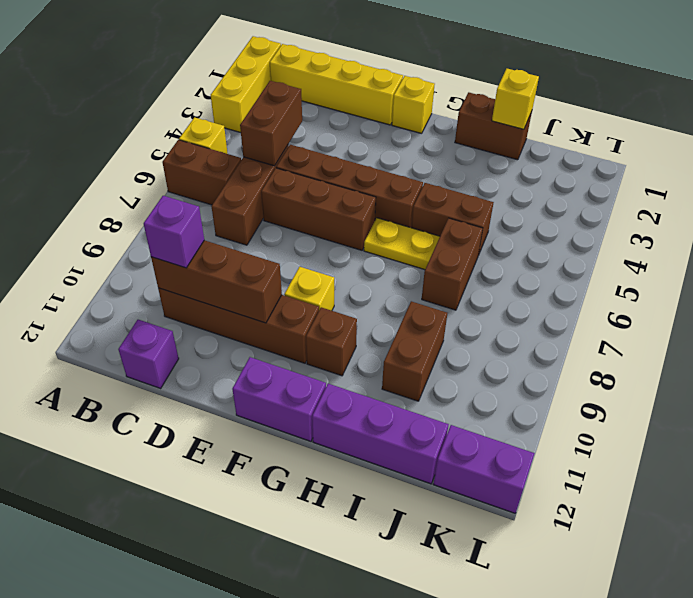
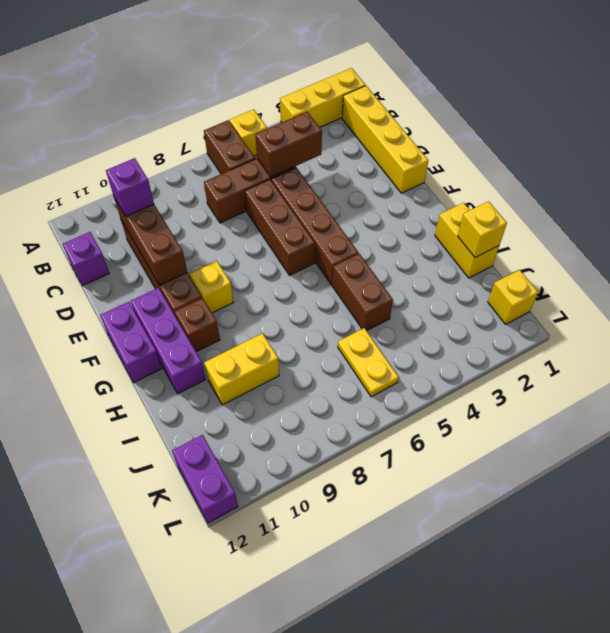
yellow 1x1 brick [392,76,435,133] -> yellow 1x1 brick moved to [488,270,538,324]
yellow 1x2 plate [364,218,440,270] -> yellow 1x2 plate moved to [338,328,399,397]
brown 1x2 brick [455,92,532,160] -> yellow 1x2 brick [435,203,499,278]
purple 1x3 brick [312,384,449,484] -> purple 1x3 brick moved to [131,288,206,393]
brown 1x2 brick [422,218,483,310] -> none
brown 1x2 brick [382,301,447,401] -> yellow 1x2 brick [204,333,279,405]

